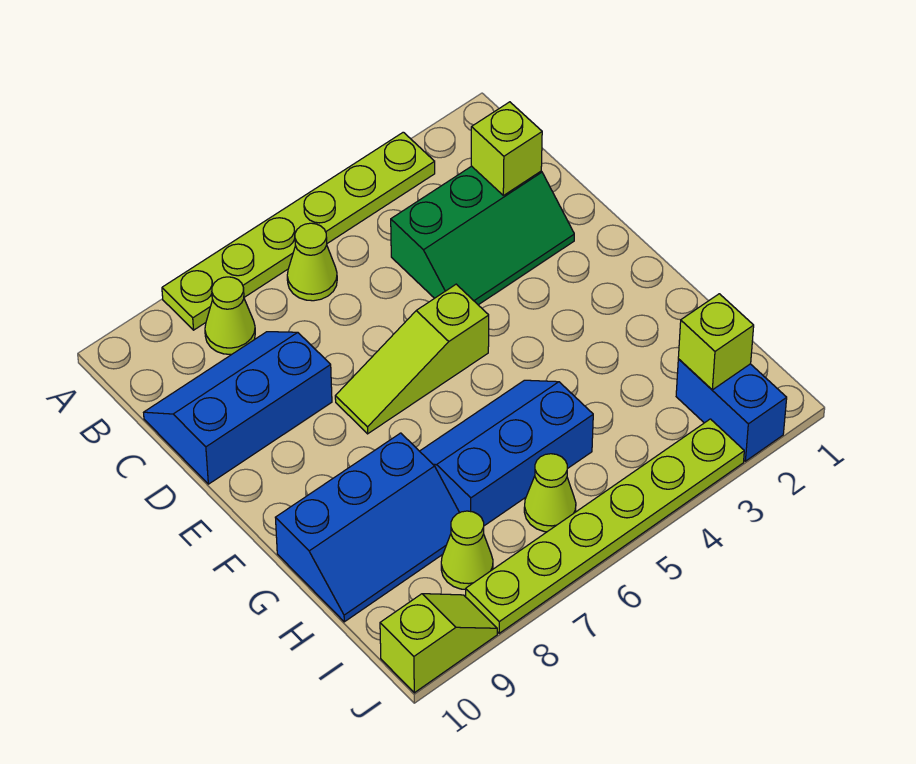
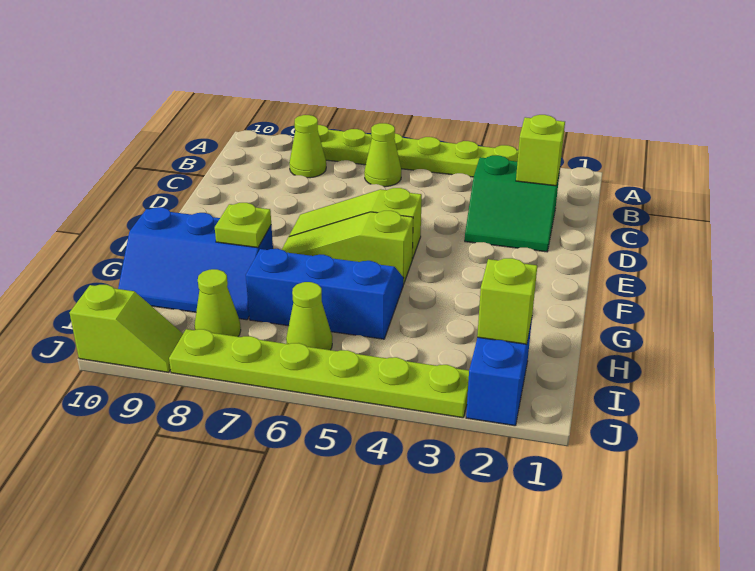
green 2x3 slope [391,166,574,305] -> green 2x2 slope [465,155,560,252]
blue 2x3 slope [144,332,332,484] -> none
none -> lime 1x3 slope [282,211,413,284]
none -> lime 1x1 plate [215,203,271,248]

